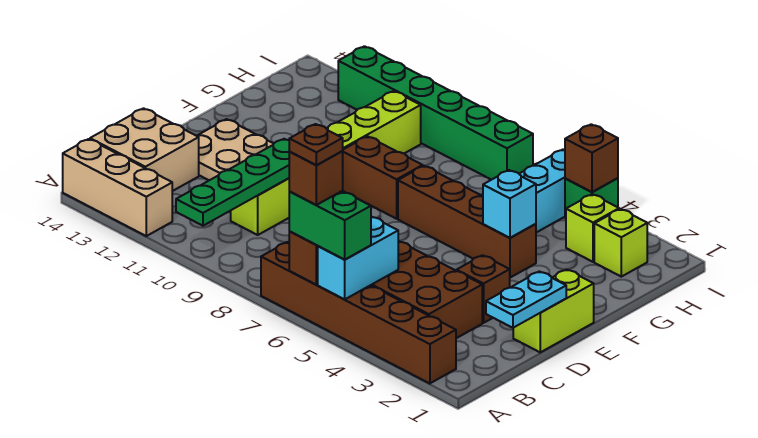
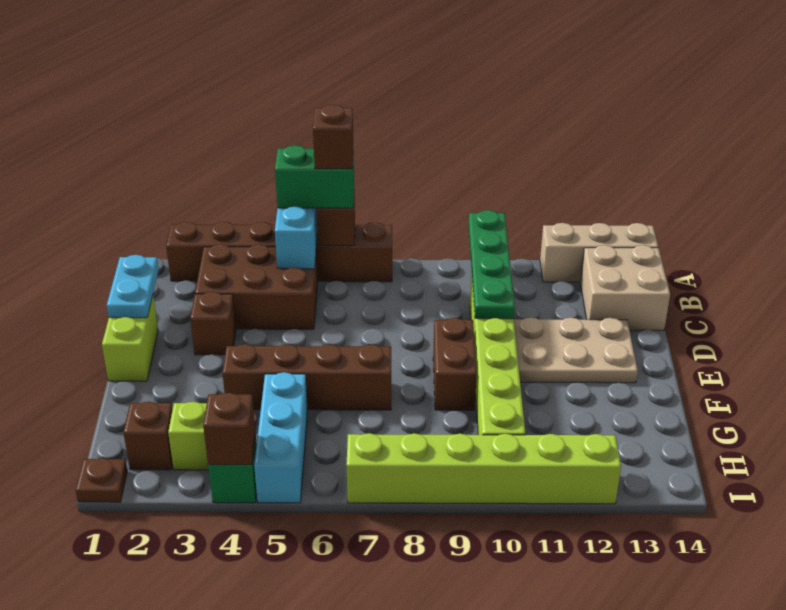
brown 1x1 plate [289,124,343,165] -> brown 1x1 plate moved to [75,458,127,502]
cyan 1x1 brick [483,170,536,238] -> none
brown 1x2 brick [343,136,423,219] -> brown 1x2 brick turned to [433,318,477,410]
lime 1x1 brick [594,209,647,277] -> brown 1x1 brick [123,402,173,470]
green 1x6 brick [338,46,533,180] -> lime 1x6 brick [346,433,621,504]

